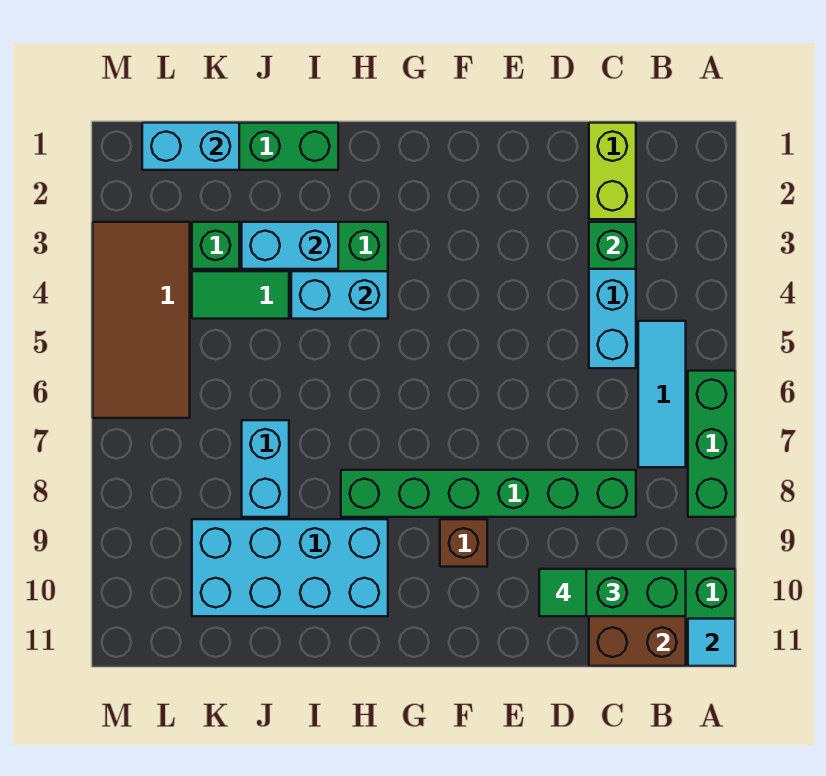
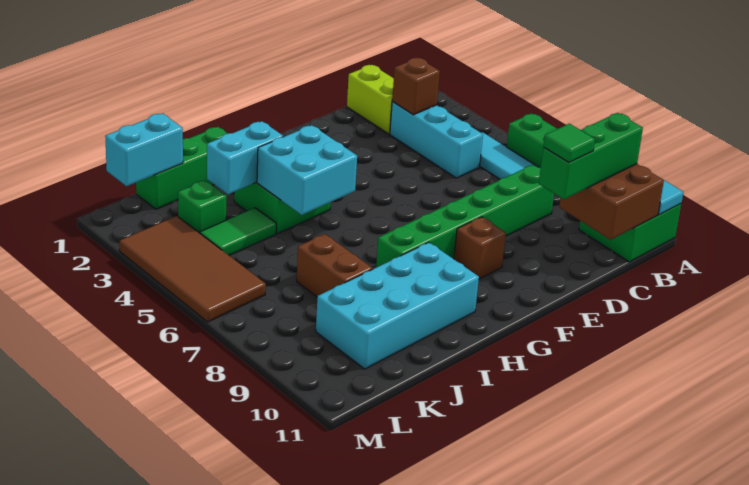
green 1x1 brick [589,222,636,269] -> brown 1x1 brick [392,58,440,115]
cyan 1x2 brick [291,271,388,319] -> cyan 2x2 brick [257,125,357,215]
cyan 1x2 brick [242,420,289,517] -> brown 1x2 brick [297,234,373,297]

